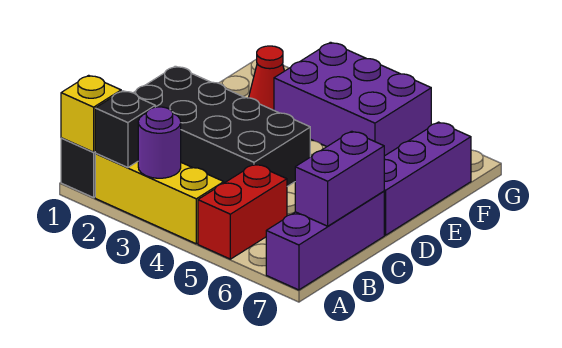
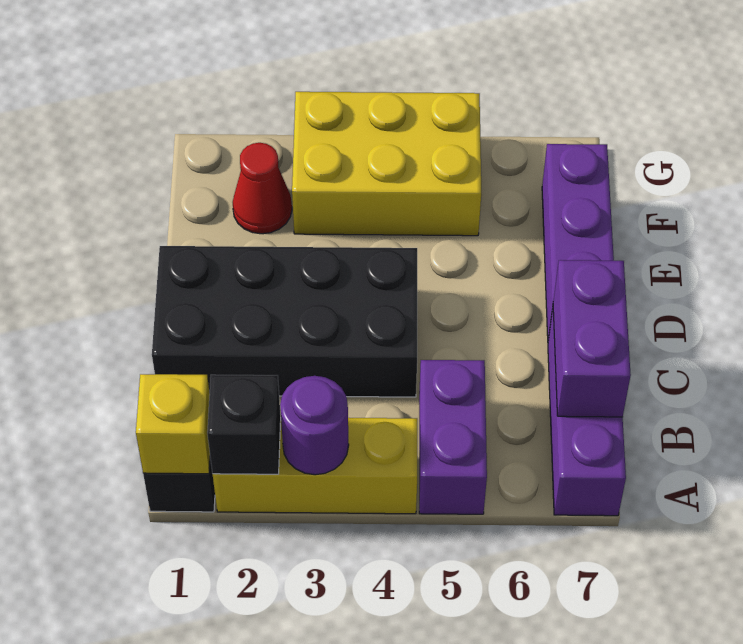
red 1x2 brick [198,164,287,259] -> purple 1x2 brick [419,360,487,514]
purple 2x3 brick [274,42,431,156] -> yellow 2x3 brick [292,92,481,236]

